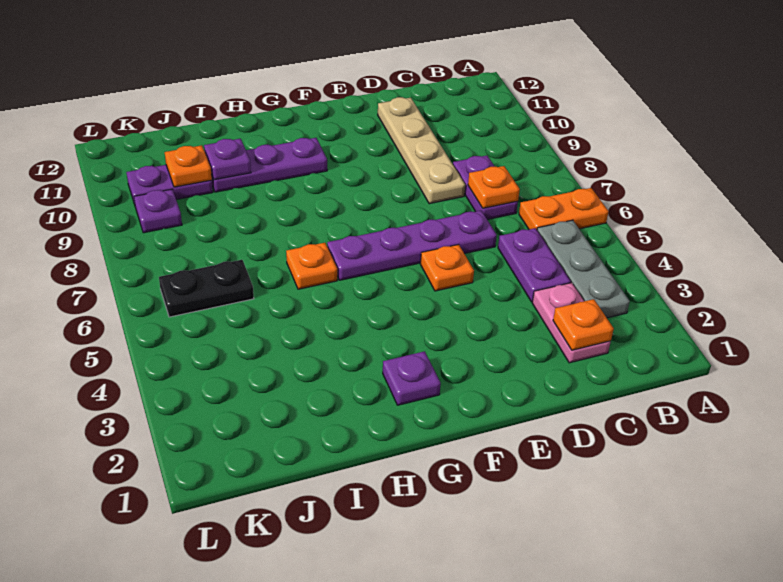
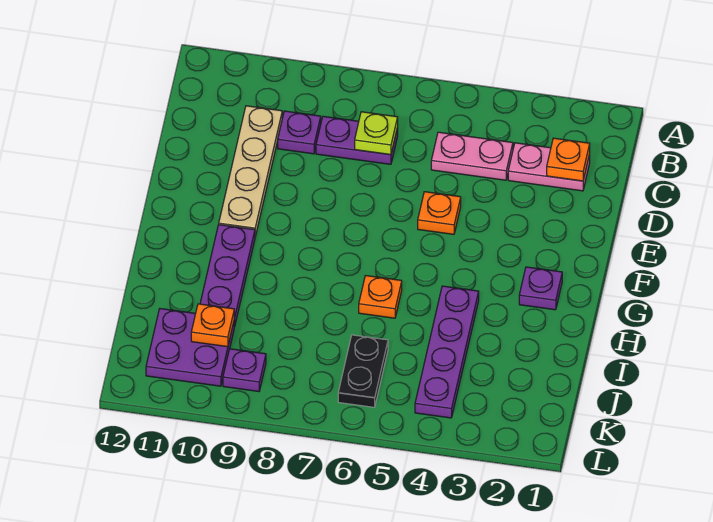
orange 1x2 plate [519,188,609,229] -> none
grey 1x3 plate [537,220,630,318] -> none
purple 1x2 plate [498,228,571,302] -> pink 1x2 plate [431,132,513,180]
orange 1x1 plate [468,166,520,208] -> lime 1x1 plate [355,112,398,155]
purple 1x4 plate [327,211,497,280] -> purple 1x4 plate moved to [415,286,479,418]
tan 1x4 plate [378,97,465,204] -> tan 1x4 plate turned to [219,106,282,237]
purple 1x1 plate [204,139,251,180] -> purple 1x1 plate moved to [278,111,321,154]
purple 1x2 plate [126,165,213,205] -> purple 2x2 plate [146,309,234,386]

